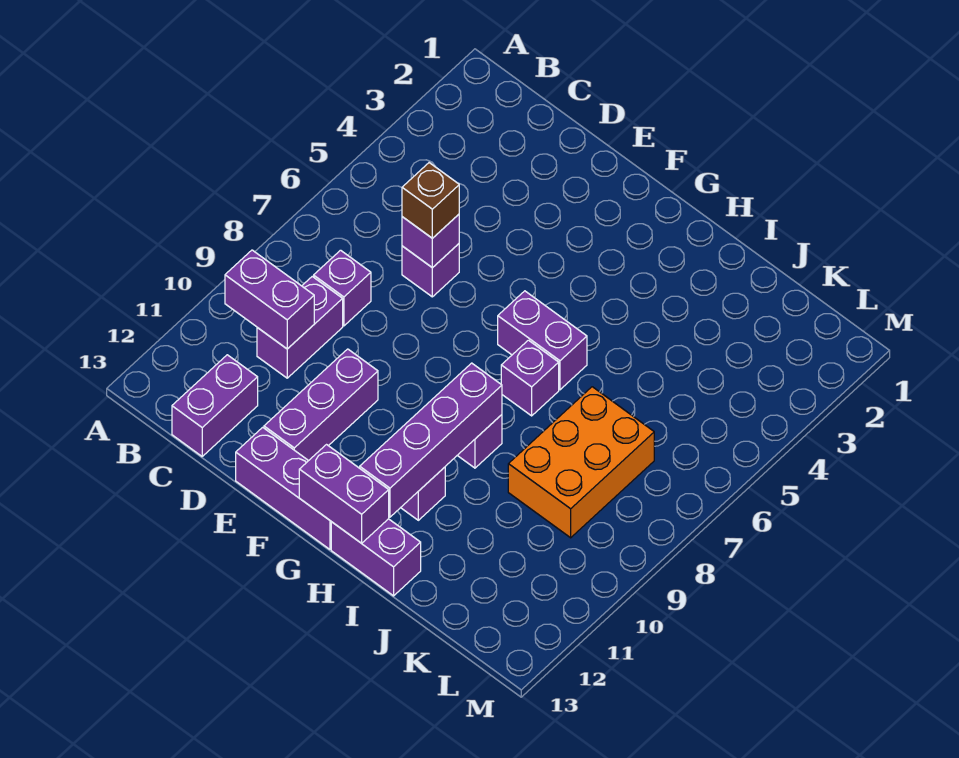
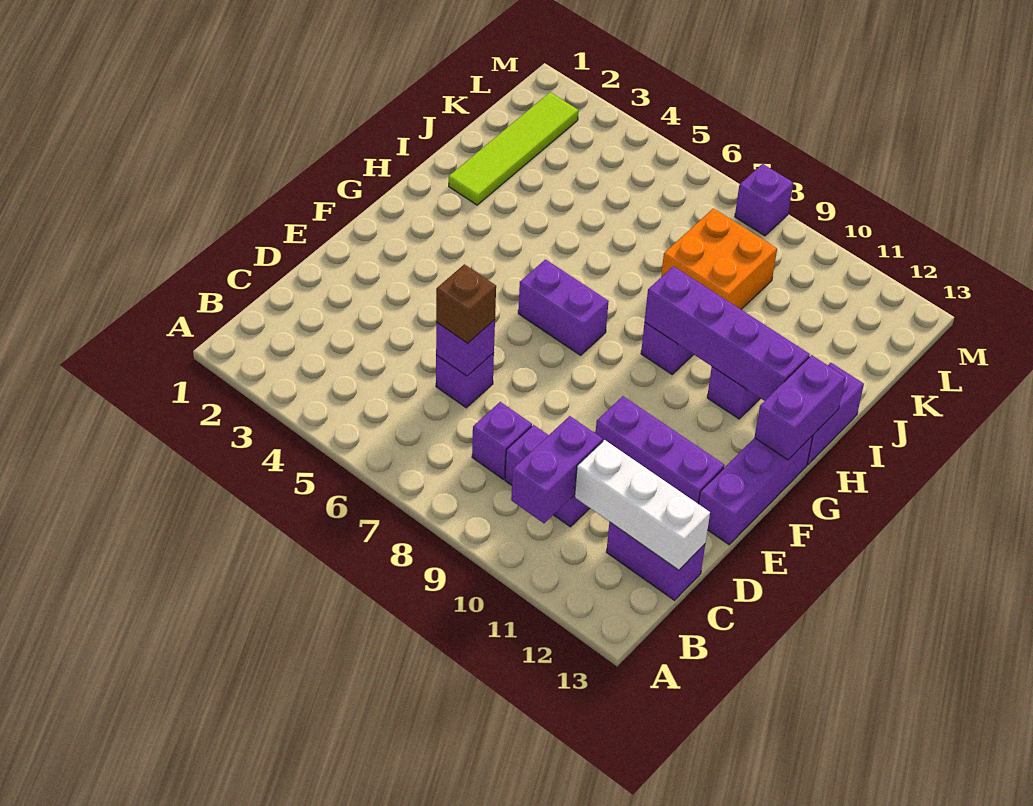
none -> white 1x3 brick [575,440,710,570]
purple 1x2 brick [498,291,587,390] -> purple 1x2 brick turned to [518,260,609,355]
purple 1x1 brick [501,340,559,416] -> purple 1x1 brick moved to [735,164,793,236]
none -> lime 1x4 tile [449,92,578,205]
orange 2x3 brick [508,387,654,538] -> orange 2x2 brick [661,208,777,309]

